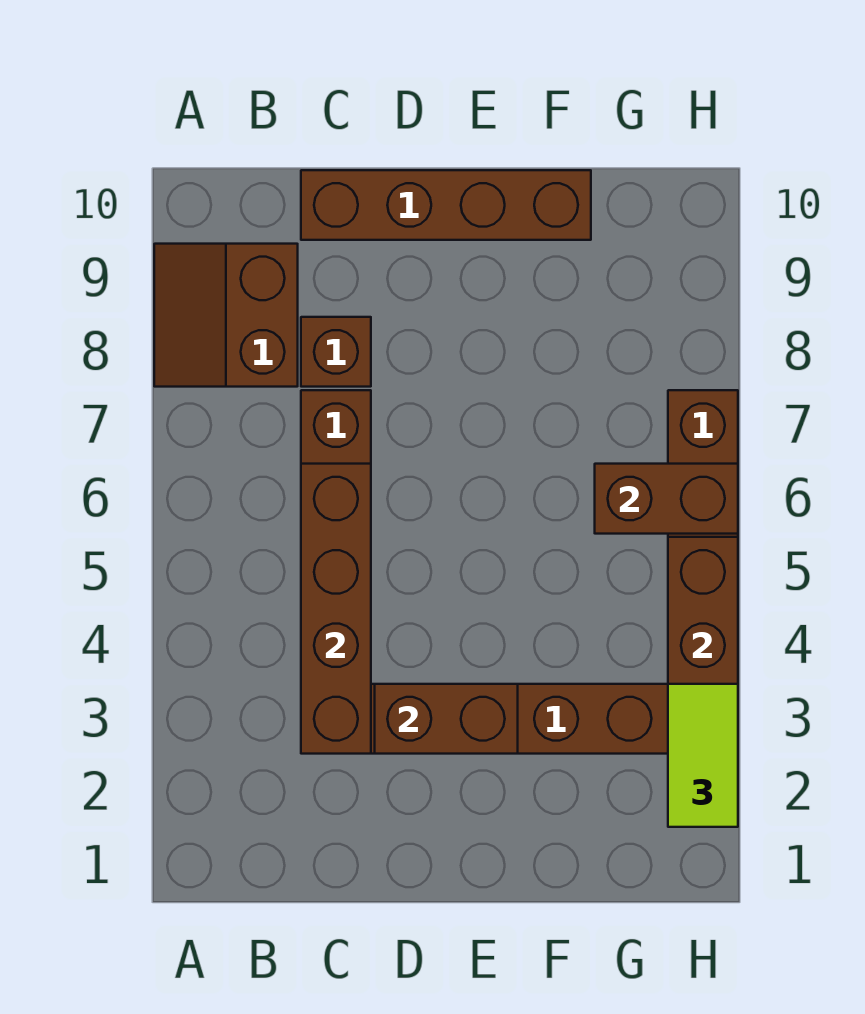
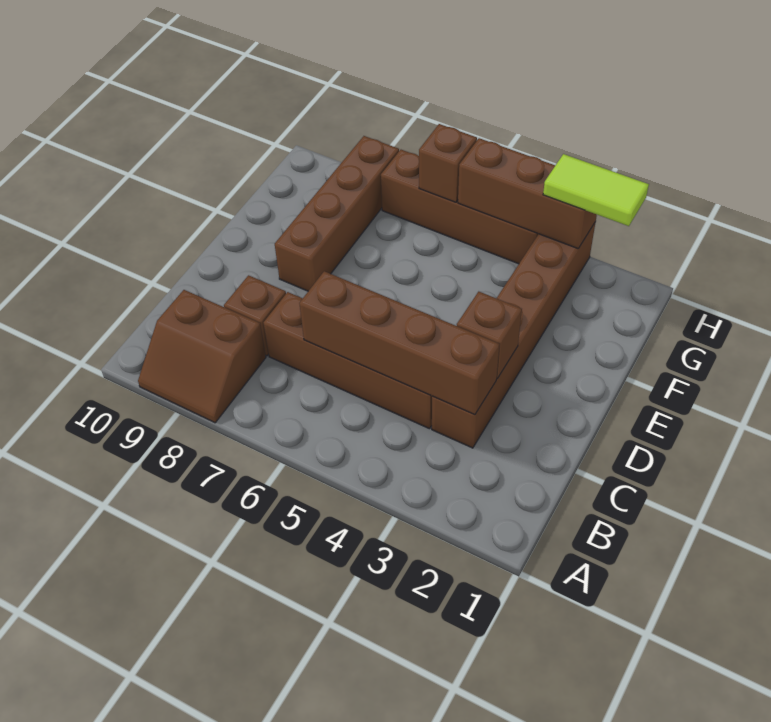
brown 1x4 brick [301,170,591,240] -> brown 1x4 brick moved to [275,136,399,291]
brown 1x2 brick [375,684,518,754] -> brown 1x1 brick [457,292,522,378]
brown 1x2 brick [595,464,738,534] -> brown 1x1 brick [419,124,477,202]

